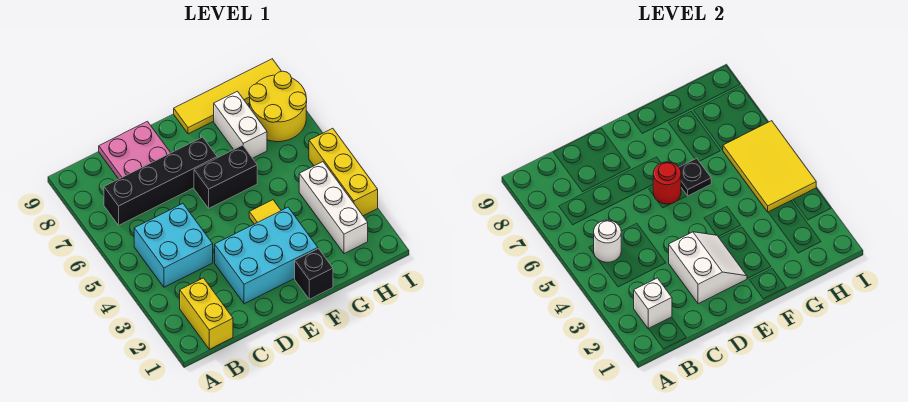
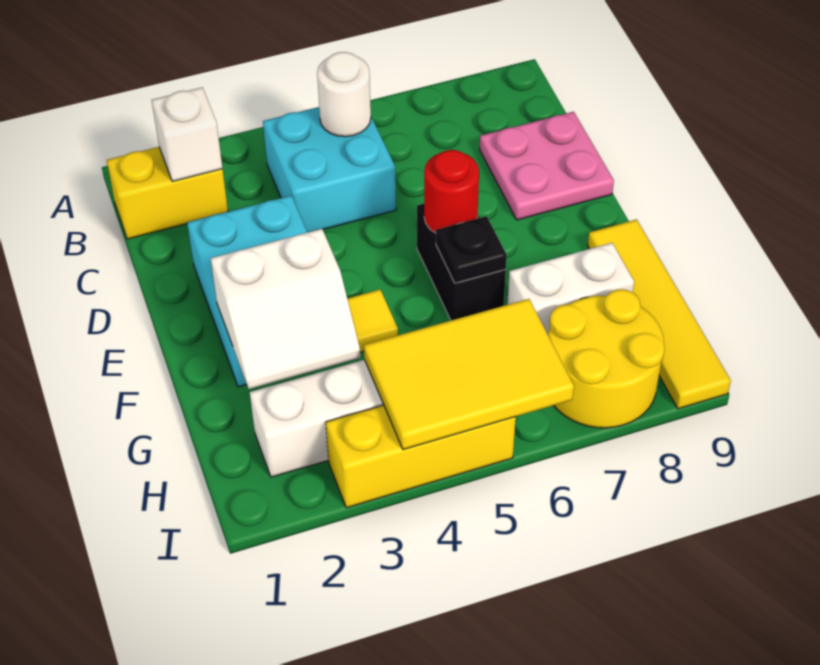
black 1x4 brick [104,137,217,225] -> none
white 2x2 slope [669,232,747,304] -> white 2x2 slope moved to [211,229,361,389]
black 1x1 brick [295,249,333,299] -> none

